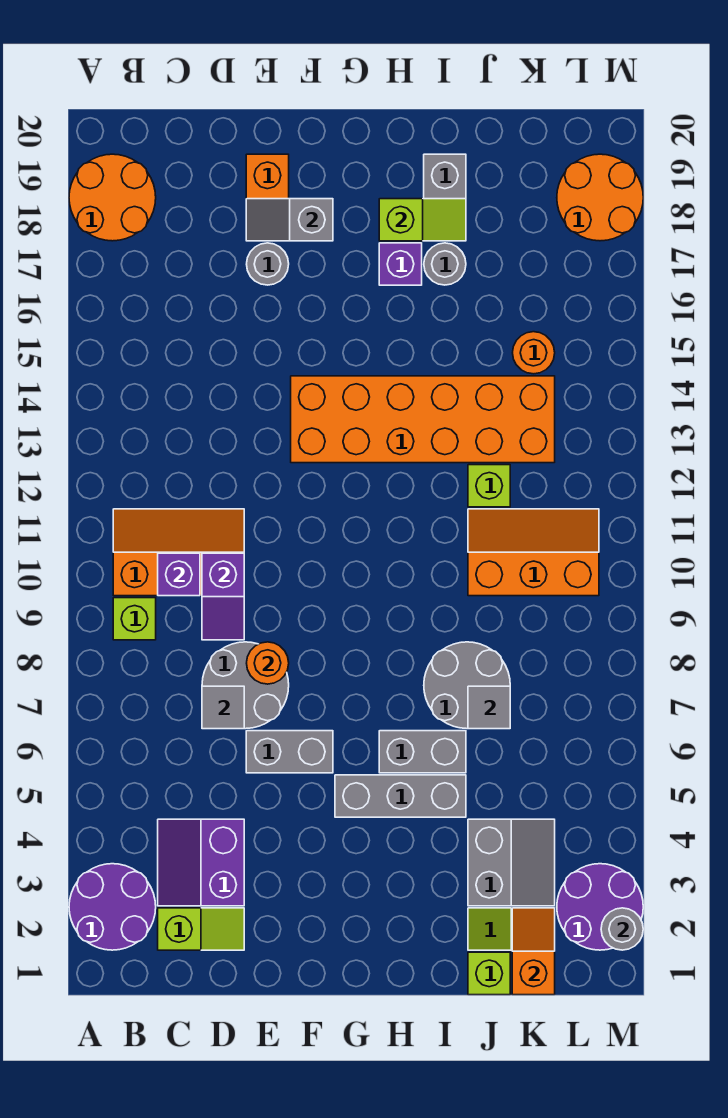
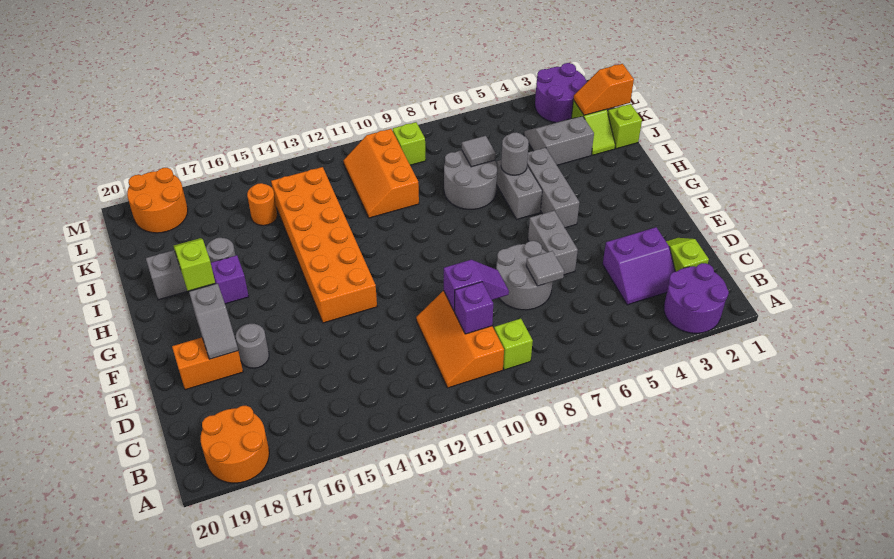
orange 1x1 round brick [247,642,289,684] -> none
lime 1x1 brick [468,465,510,507] -> lime 1x1 brick moved to [393,122,426,165]
grey 1x1 round brick [601,908,643,950] -> grey 1x1 round brick moved to [501,132,529,175]

